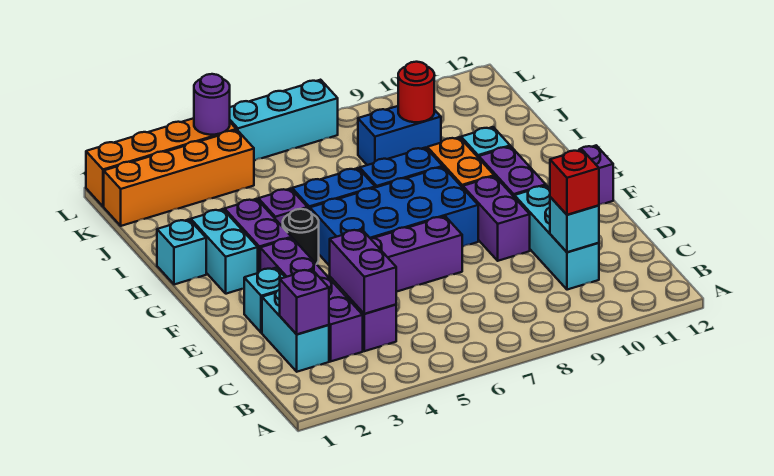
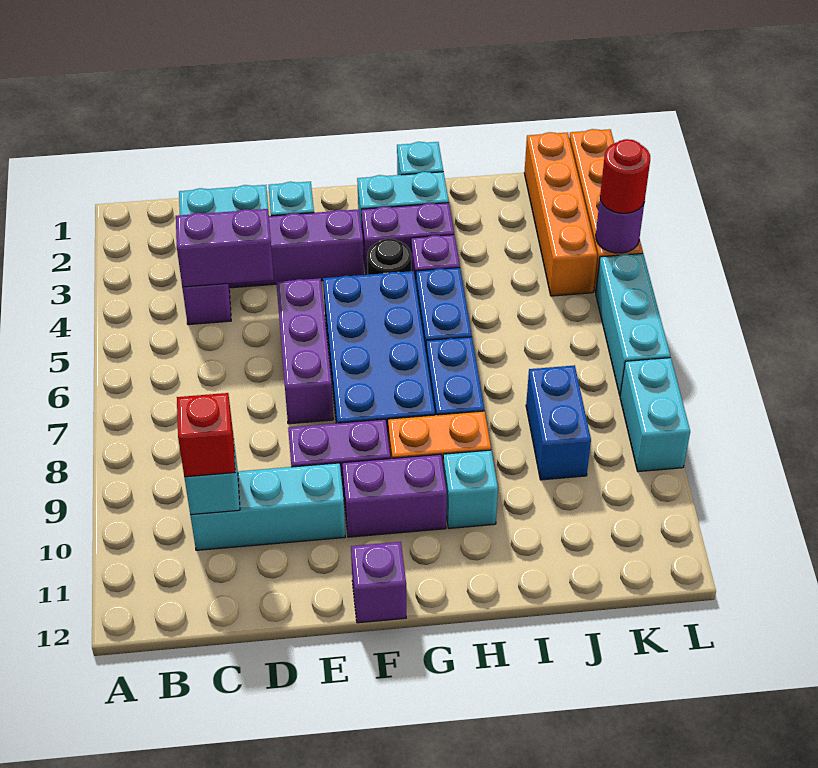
purple 1x1 brick [280,269,329,334] -> none
red 1x1 round brick [398,62,434,122] -> red 1x1 round brick moved to [600,139,650,213]
none -> cyan 1x2 brick [620,358,690,472]

